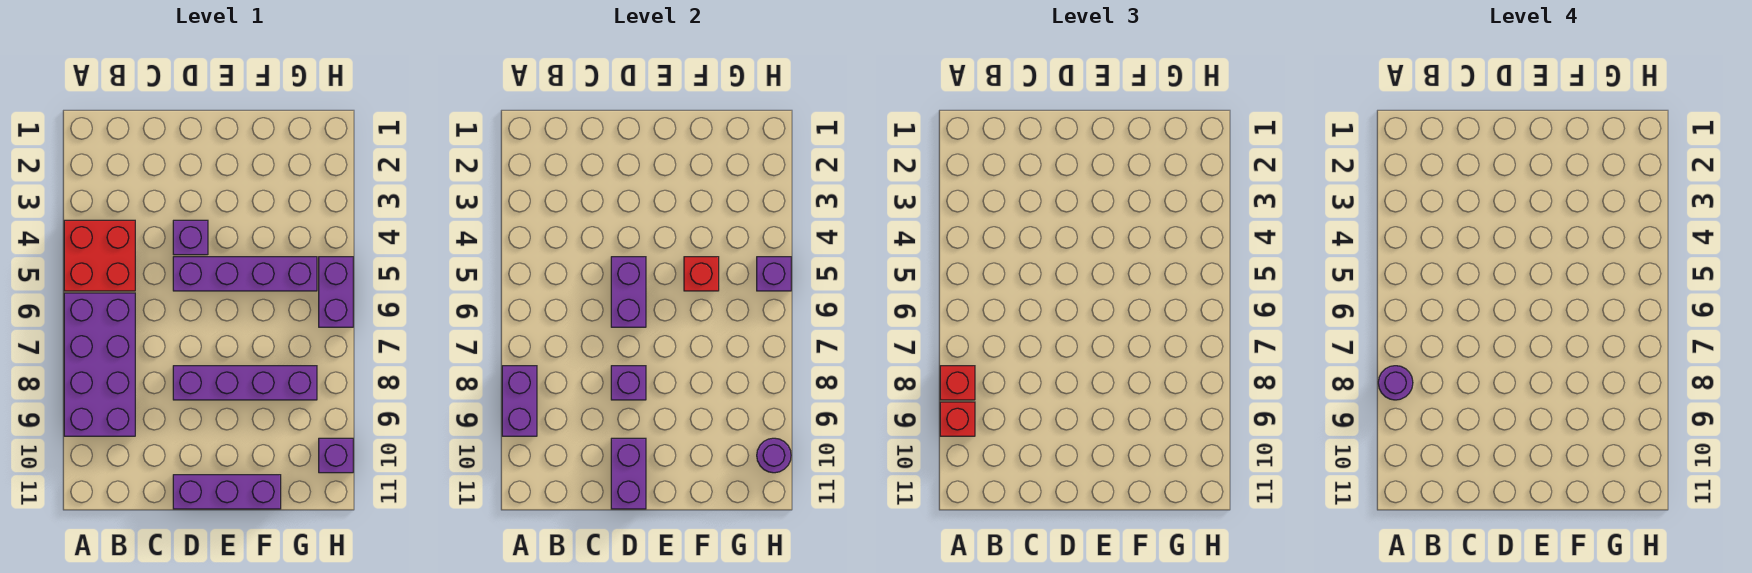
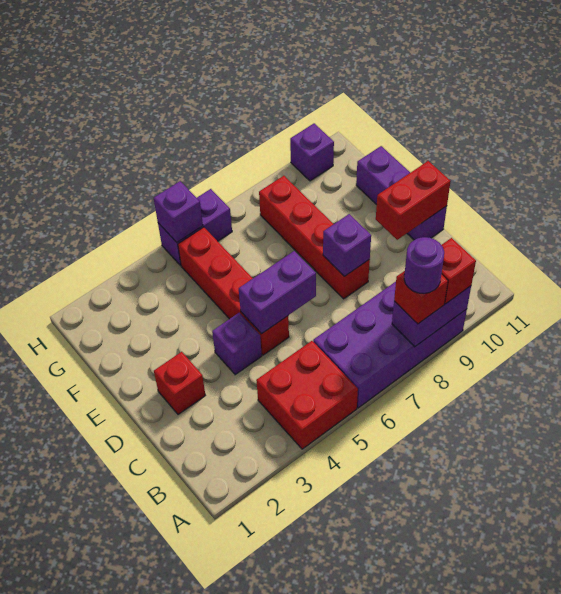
purple 1x4 brick [173,257,317,291] -> red 1x4 brick [178,227,289,355]
purple 1x4 brick [173,366,317,400] -> red 1x4 brick [259,176,370,299]
purple 1x2 brick [611,438,646,509] -> red 1x2 brick [376,161,450,240]
red 1x1 brick [684,257,719,291] -> red 1x1 brick moved to [154,352,205,415]
purple 1x1 round brick [757,438,791,473] -> none

